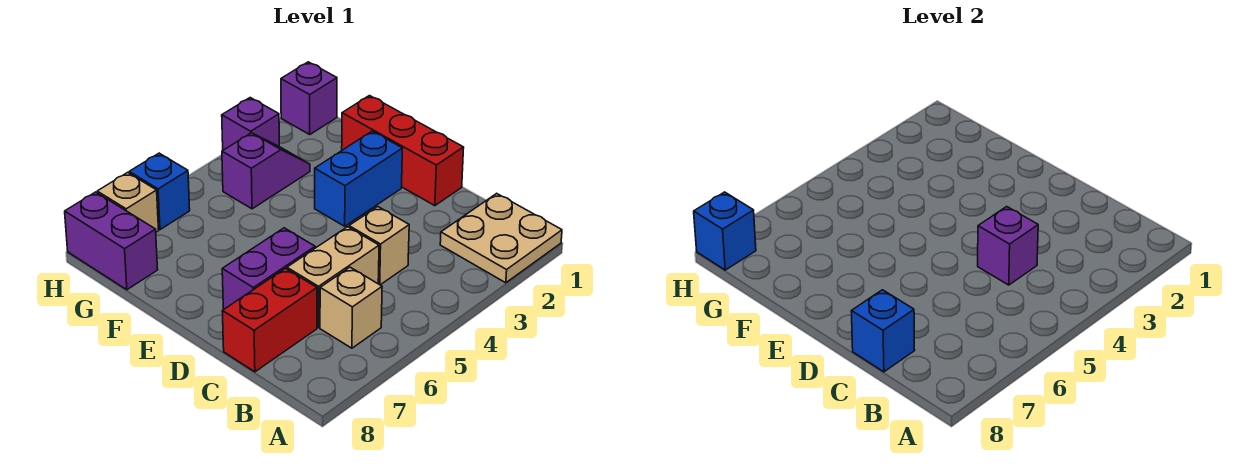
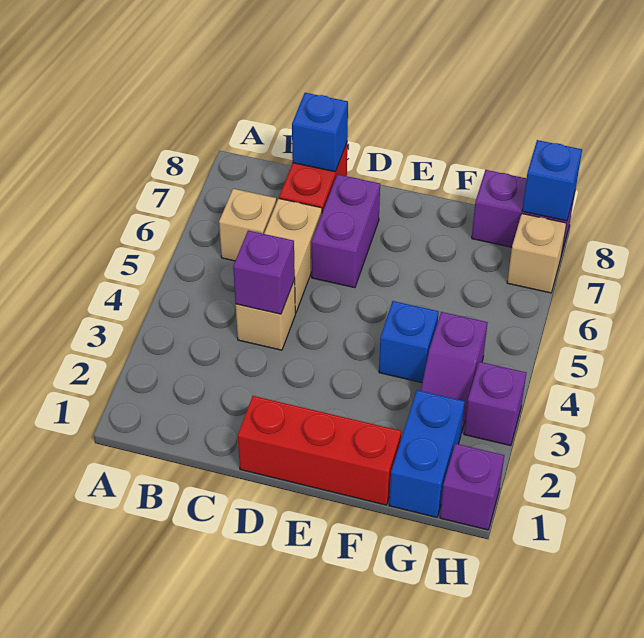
tan 2x2 plate [440,193,562,283] -> none
blue 1x2 brick [315,131,402,226] -> blue 1x2 brick moved to [389,390,465,517]
blue 1x1 brick [129,153,190,230] -> blue 1x1 brick moved to [379,301,439,383]

